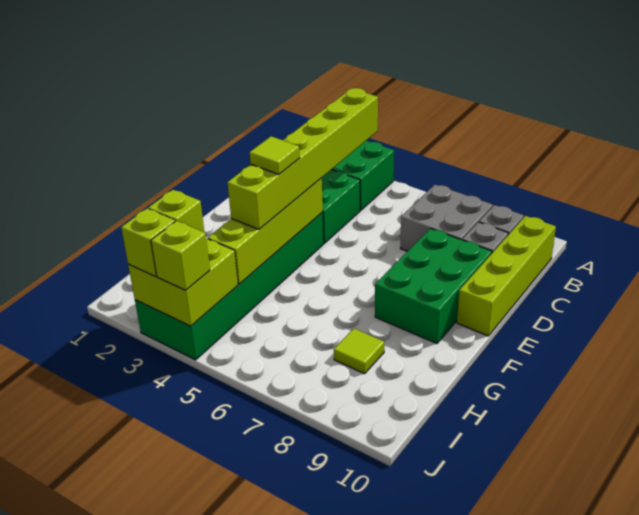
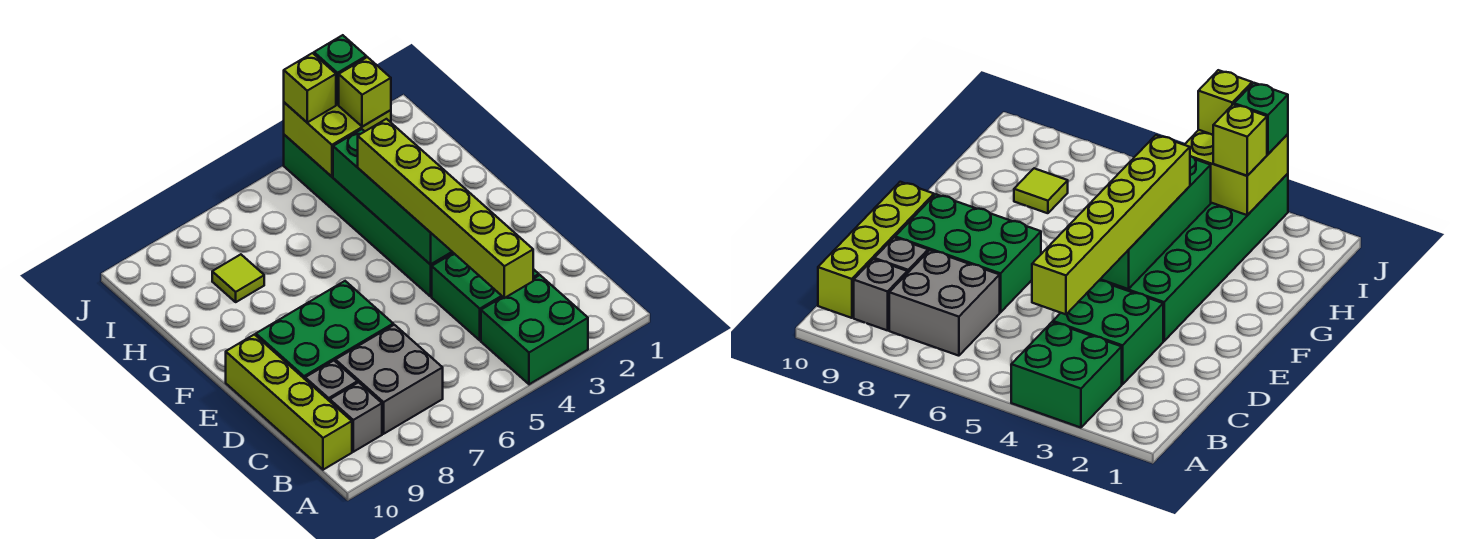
green 2x3 brick [375,228,492,343] -> green 2x3 brick turned to [256,281,393,379]
lime 1x4 brick [208,178,323,284] -> green 1x4 brick [333,129,452,265]
lime 1x1 tile [250,136,300,174] -> none
lime 1x1 brick [121,208,175,277] -> green 1x1 brick [314,35,366,105]

